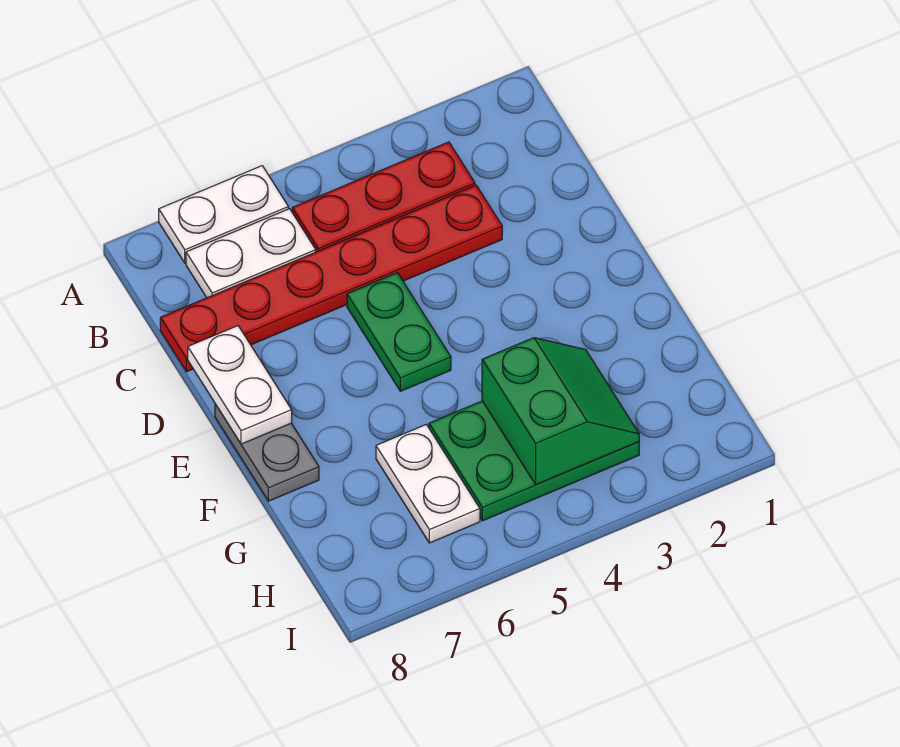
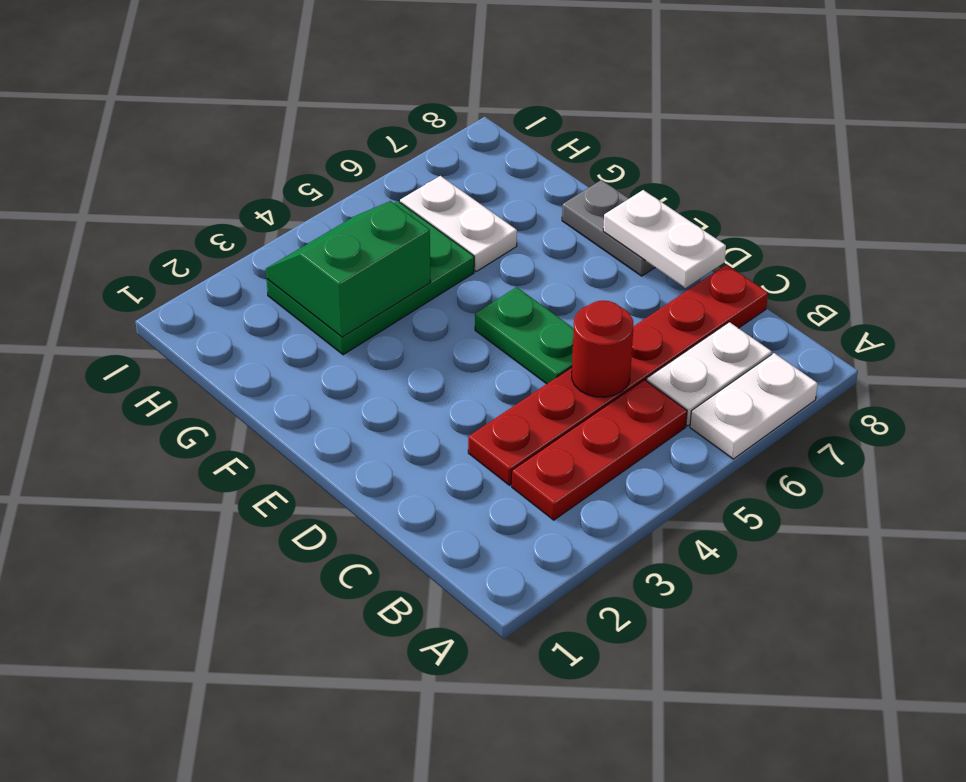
none -> red 1x1 round brick [572,300,633,397]
green 2x2 slope [482,338,639,485] -> green 2x2 slope turned to [266,201,431,337]

